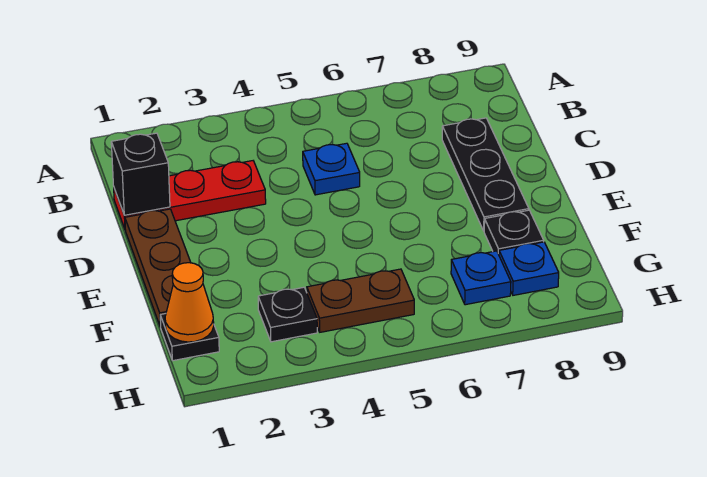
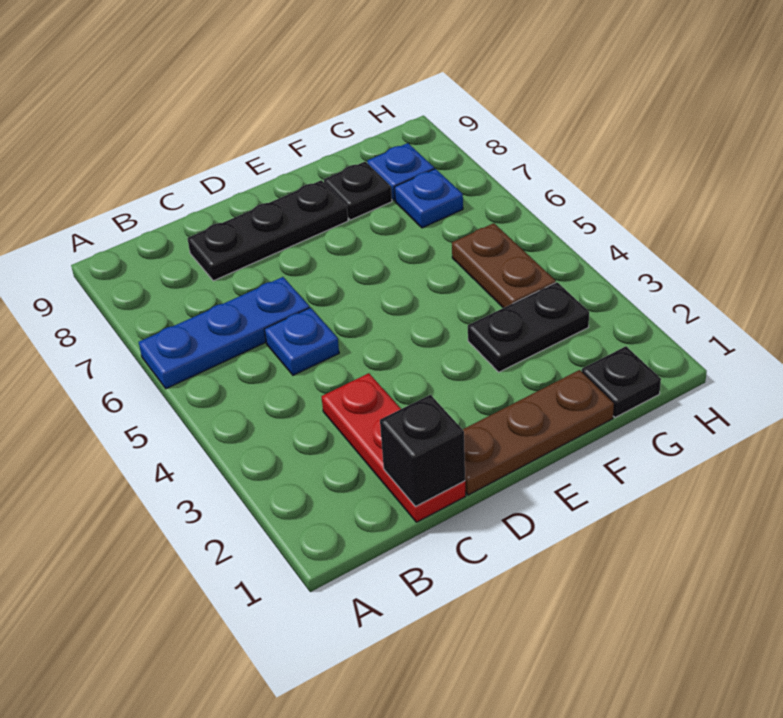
none -> blue 1x3 plate [139,277,309,389]
orange 1x1 cone [165,263,214,342] -> none
black 1x1 plate [258,287,317,342] -> black 1x2 plate [468,282,589,372]

